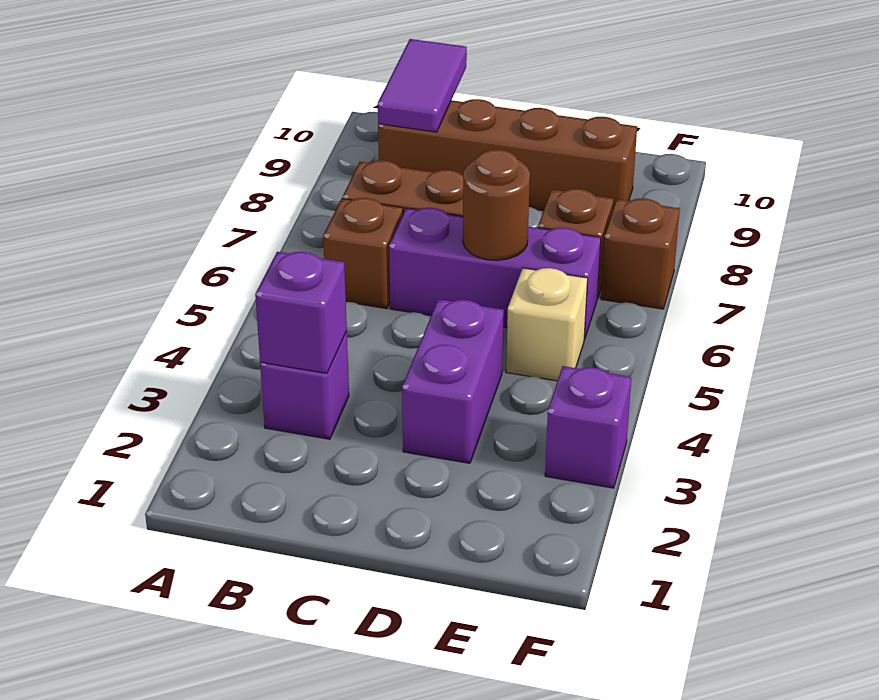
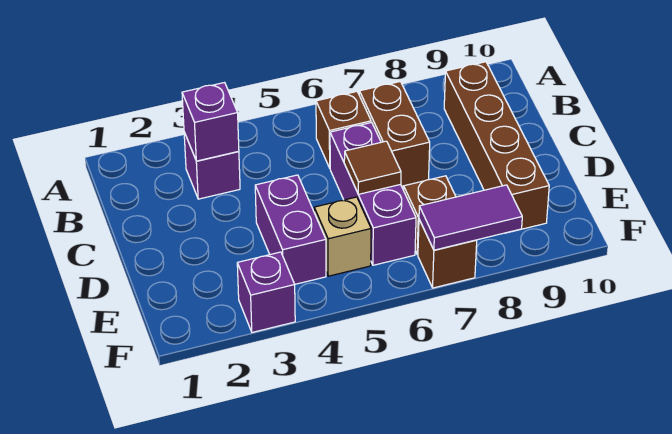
purple 1x2 tile [378,39,467,132] -> purple 1x2 tile moved to [419,185,522,250]
purple 1x2 brick [402,299,504,463] -> purple 1x2 brick turned to [255,175,326,284]
brown 1x1 round brick [463,150,530,260] -> brown 1x1 tile [344,141,401,194]

